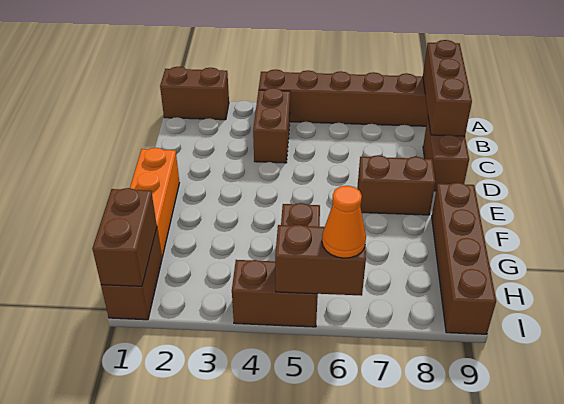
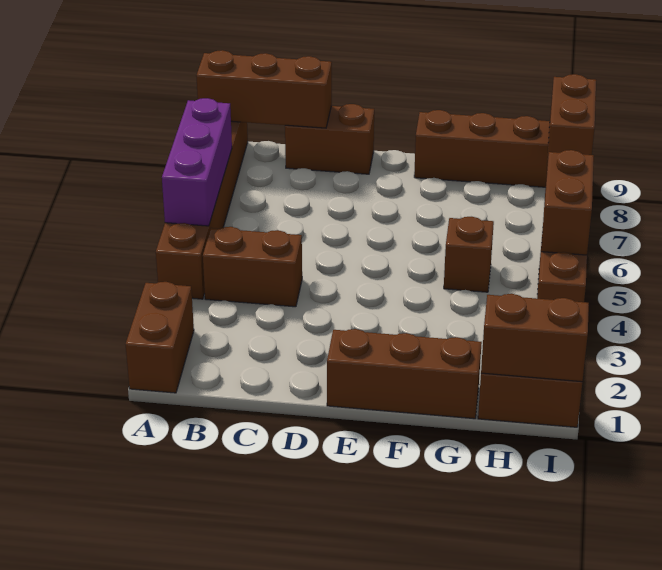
none -> purple 1x3 brick [162,98,232,226]
orange 1x3 brick [130,148,179,257] -> brown 1x3 brick [327,329,482,419]
brown 1x2 brick [357,155,435,215] -> brown 1x2 brick moved to [547,74,596,167]
orange 1x1 cone [322,186,366,258] -> none

